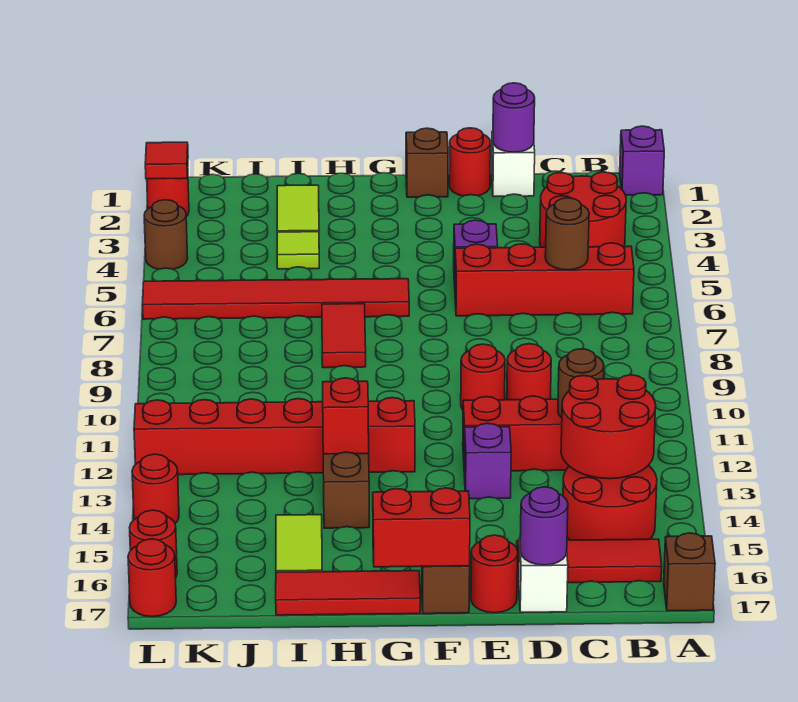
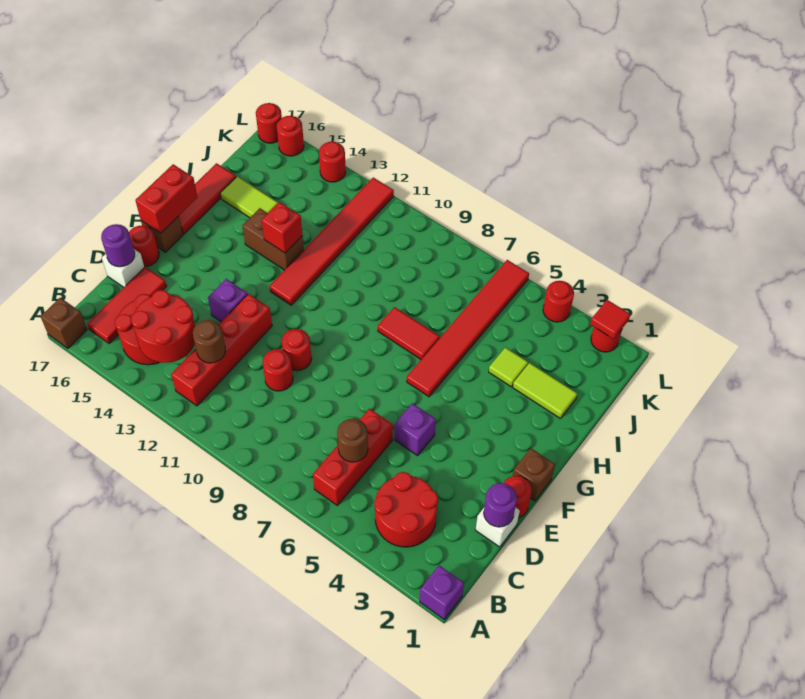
red 1x4 brick [455,243,634,316] -> red 1x3 brick [313,409,393,505]
red 1x6 brick [134,398,415,475] -> red 1x6 tile [270,178,394,305]
brown 1x1 round brick [144,200,188,269] -> red 1x1 round brick [543,281,574,322]

